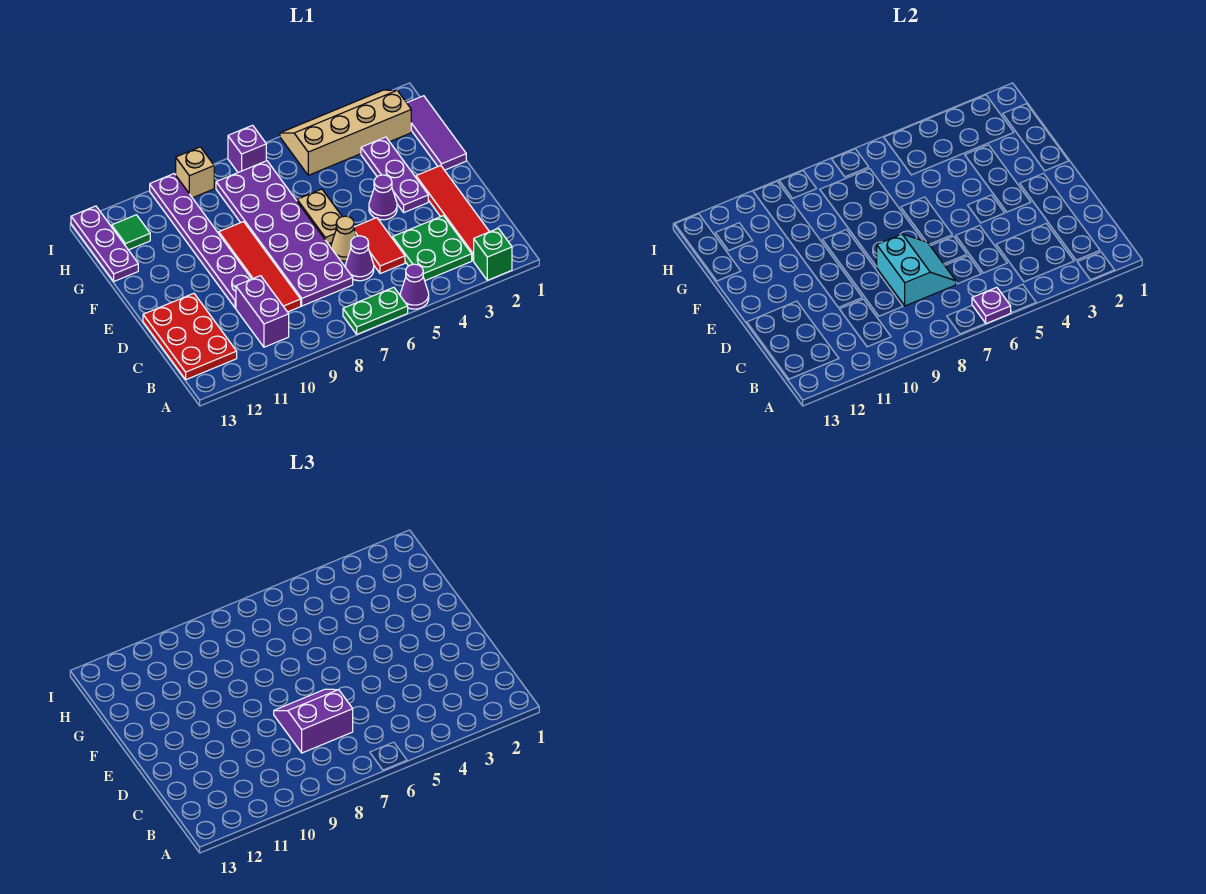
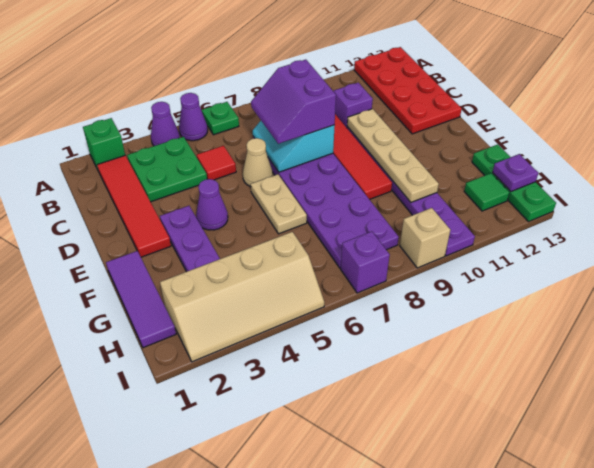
green 1x2 plate [343,287,408,334] -> green 1x1 plate [202,102,239,135]
purple 1x1 plate [972,287,1011,324] -> purple 1x1 plate moved to [493,154,538,191]
purple 1x2 brick [236,276,289,347] -> purple 1x1 brick [334,83,373,128]
red 2x3 plate [143,293,237,380] -> red 2x4 plate [354,47,462,134]
red 1x2 tile [354,218,405,274] -> red 1x1 tile [197,146,236,180]
purple 1x1 cone [346,236,374,281] -> purple 1x1 cone moved to [151,102,180,146]
purple 2x2 slope [274,689,353,753] -> purple 2x2 slope turned to [251,60,336,144]
none -> tan 1x4 plate [347,109,439,202]
purple 1x3 plate [71,206,138,281] -> green 1x3 plate [472,144,556,222]

